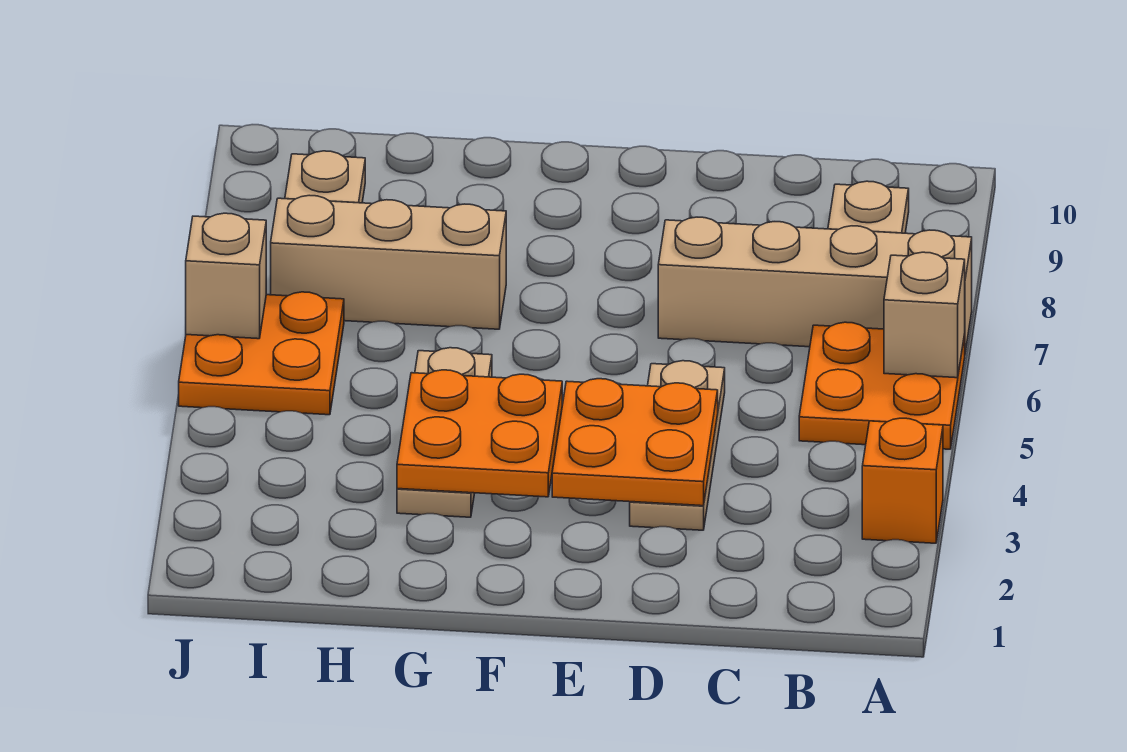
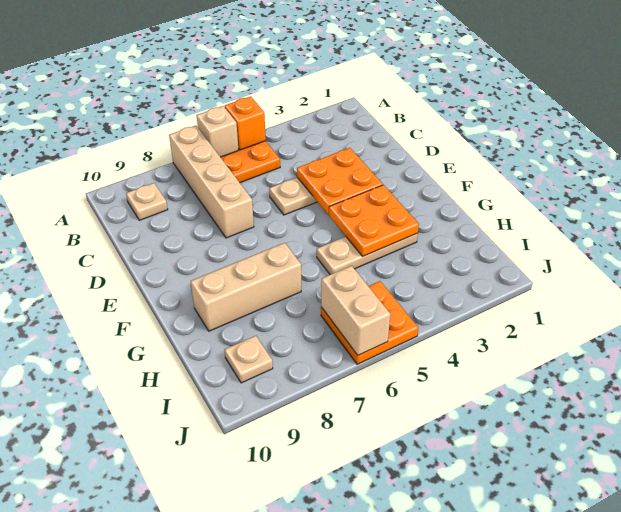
orange 1x1 brick [862,418,943,543] -> orange 1x1 brick moved to [225,96,266,150]
tan 1x3 brick [271,195,506,329] -> tan 1x3 brick turned to [191,243,301,331]
tan 1x1 brick [186,213,266,339] -> tan 1x2 brick [321,266,390,355]

